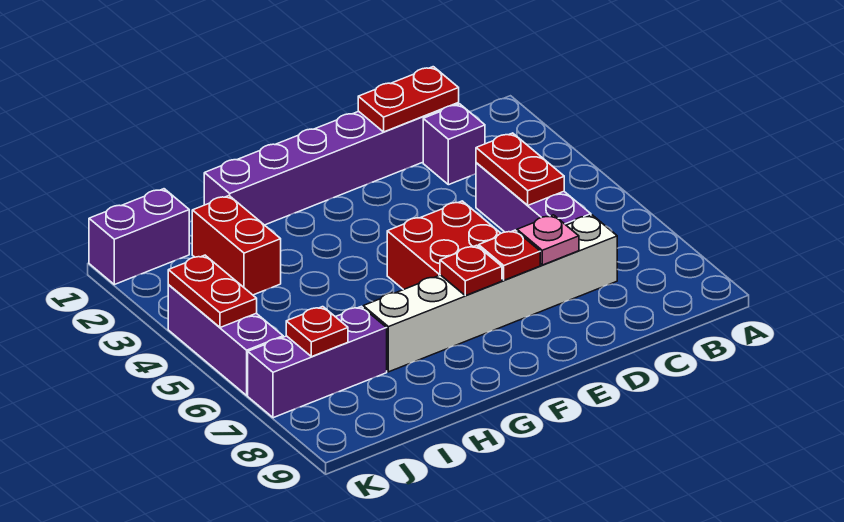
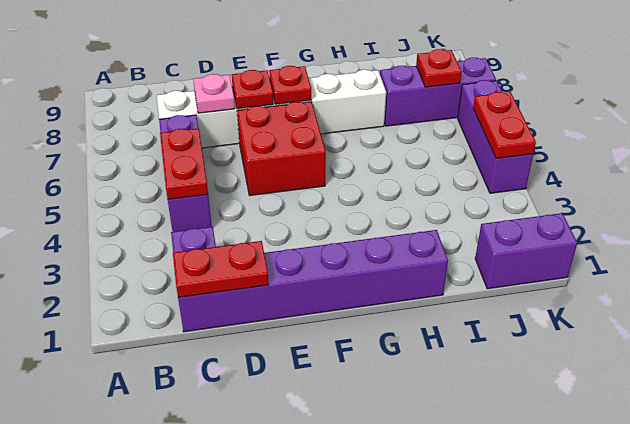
red 1x2 brick [192,196,281,295] -> none

